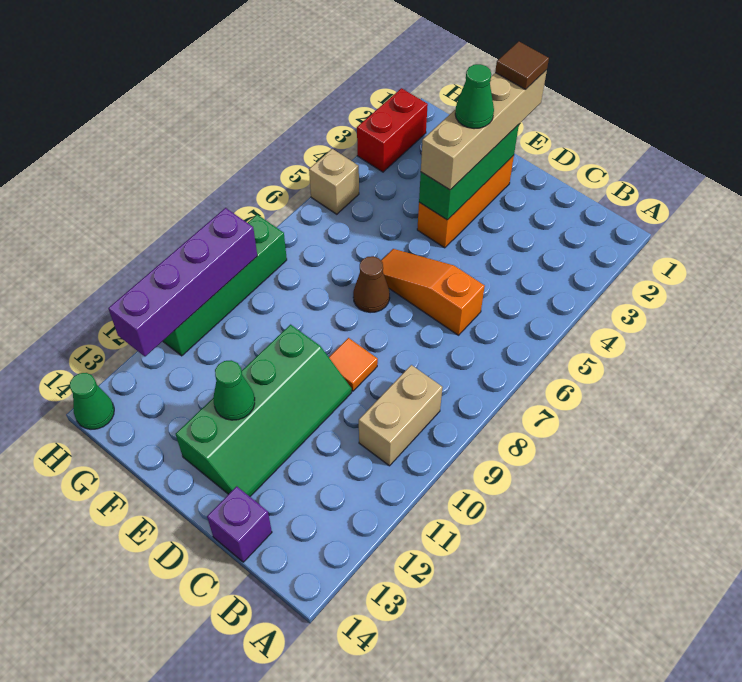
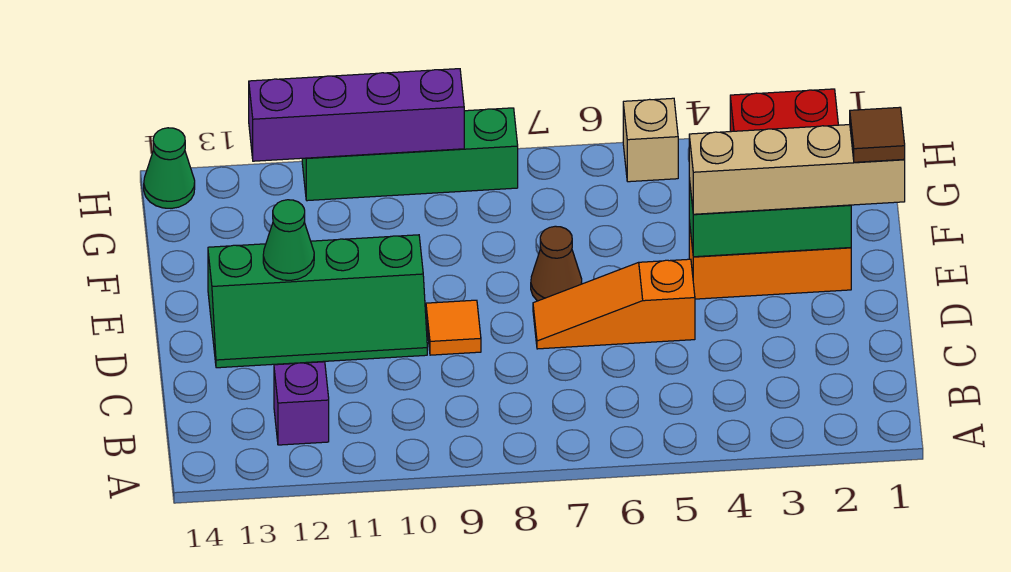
tan 1x2 brick [359,365,443,466] -> none
orange 1x3 slope [381,249,485,335] -> orange 1x3 slope turned to [533,259,695,349]
purple 1x1 brick [207,486,272,562] -> purple 1x1 brick moved to [274,362,329,445]
green 1x1 cone [455,64,494,129] -> none

